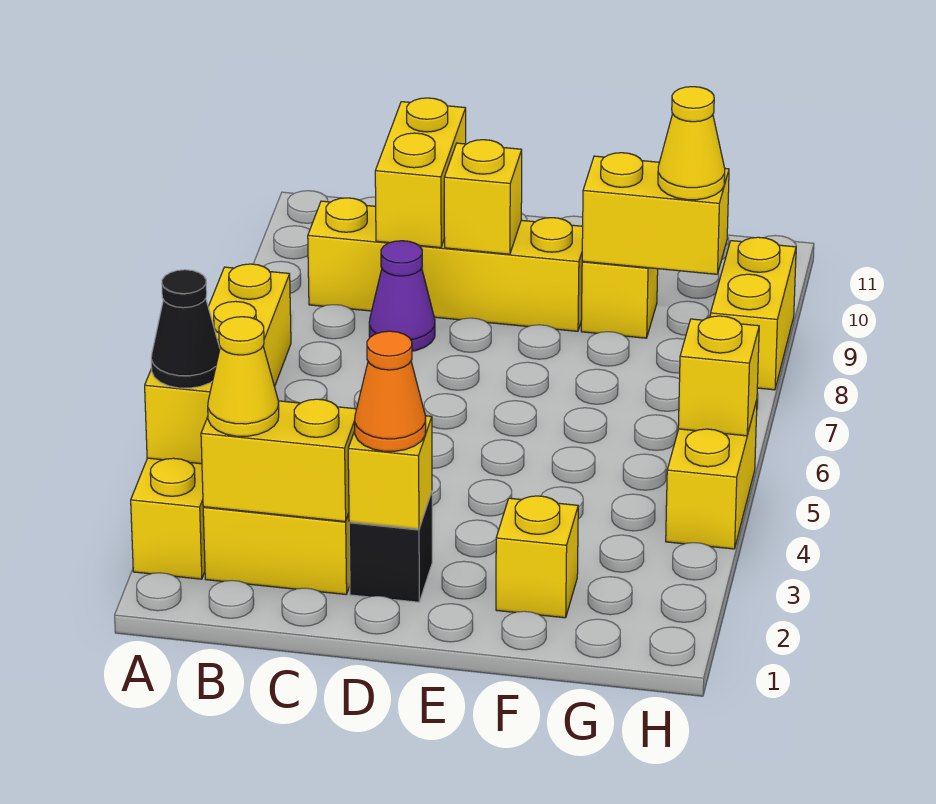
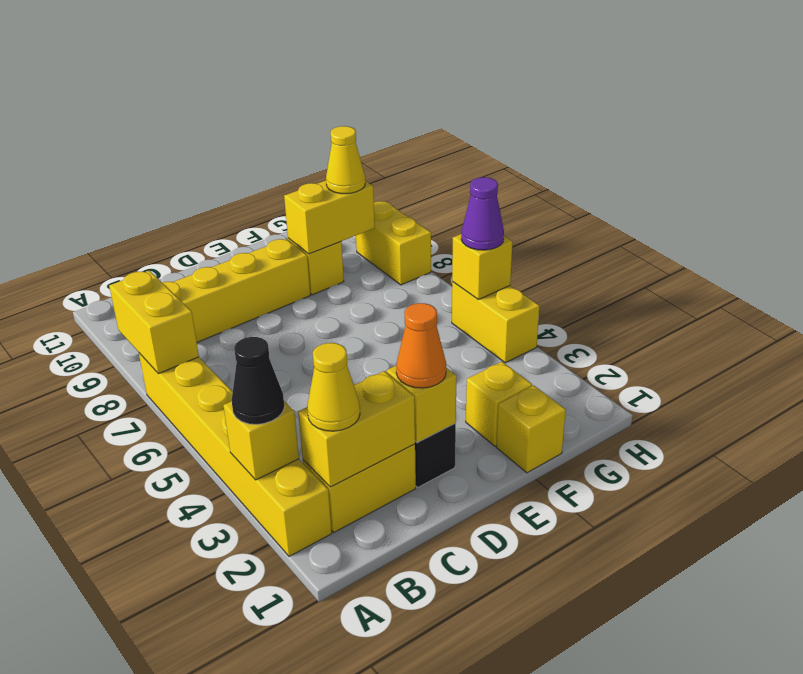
purple 1x1 cone [369,241,435,351] -> purple 1x1 cone moved to [461,177,504,250]
yellow 1x2 brick [375,98,466,248] -> yellow 1x2 brick moved to [109,271,199,374]
yellow 1x1 brick [444,140,522,254] -> yellow 1x1 brick moved to [496,385,566,473]

